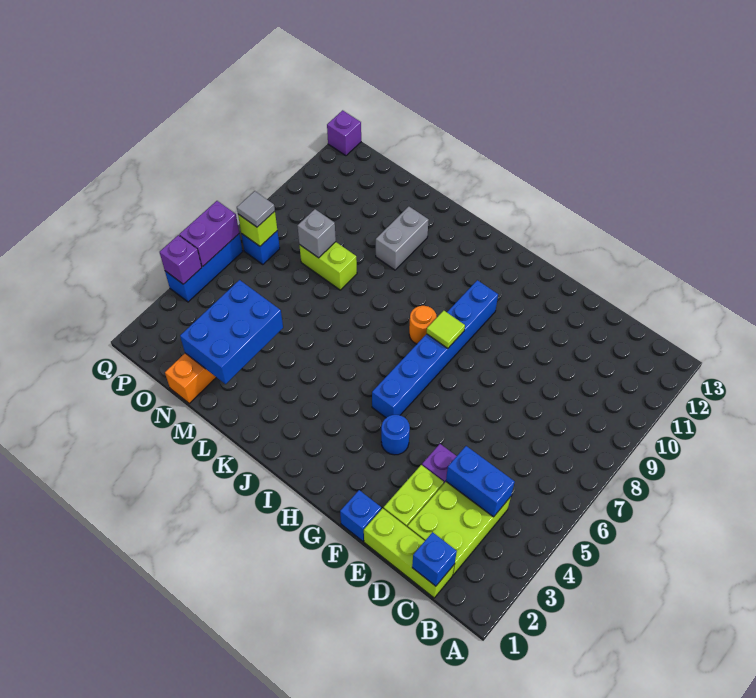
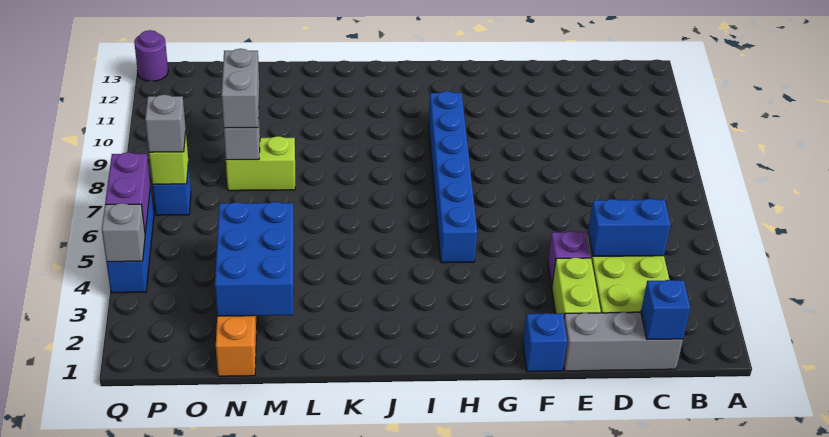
lime 1x3 brick [364,508,454,598] -> grey 1x3 brick [564,312,683,371]
blue 1x1 round brick [381,415,410,455] -> none
lime 1x1 tile [427,311,465,348] -> none
orange 1x1 round brick [409,306,437,344] -> none
grey 1x2 brick [376,207,429,270] -> grey 1x2 brick moved to [221,49,259,128]
grey 1x1 tile [237,191,275,227] -> grey 1x1 brick [145,95,186,152]
purple 1x1 brick [160,235,202,284] -> grey 1x1 brick [102,203,145,262]
purple 1x1 brick [327,110,361,156] -> purple 1x1 round brick [134,30,168,81]

